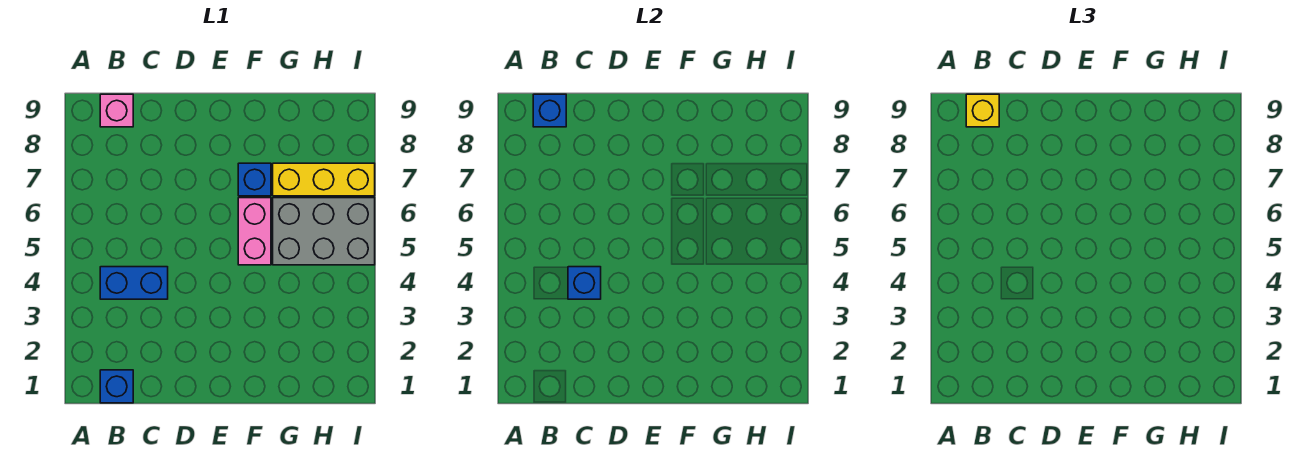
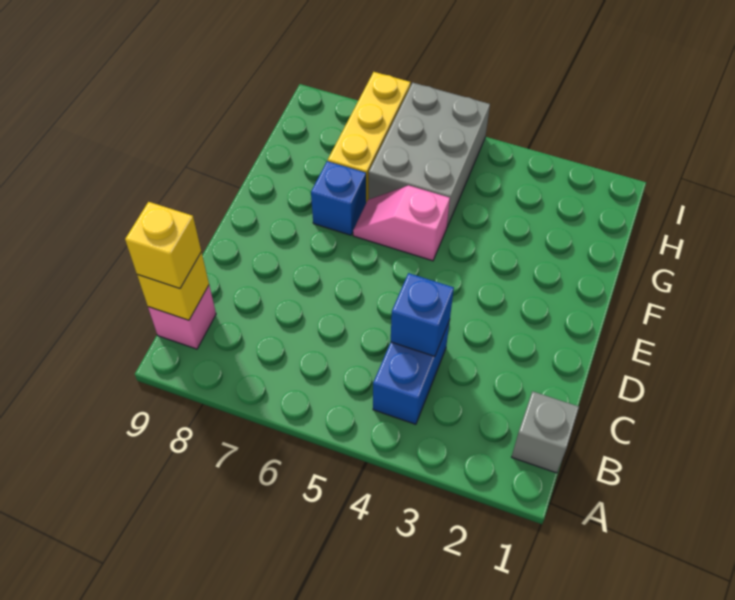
blue 1x1 brick [100,370,133,403] -> grey 1x1 brick [512,391,579,473]
blue 1x1 brick [533,94,566,127] -> yellow 1x1 brick [137,252,209,320]
pink 1x2 brick [238,198,271,265] -> pink 1x2 slope [353,186,450,261]

